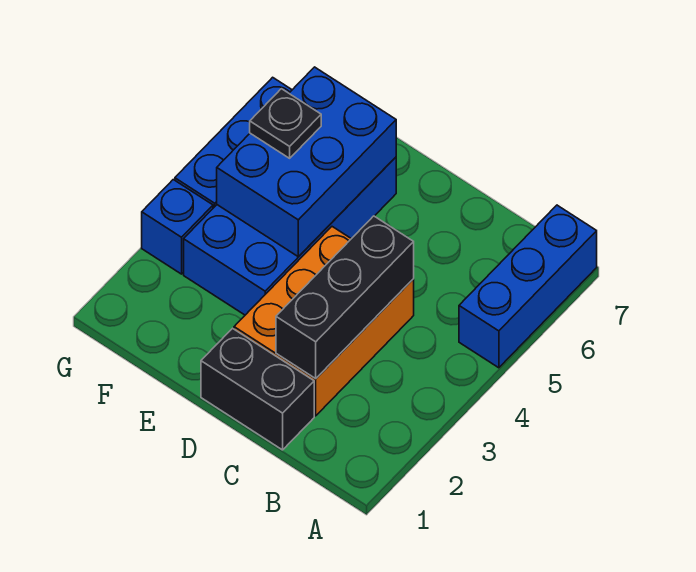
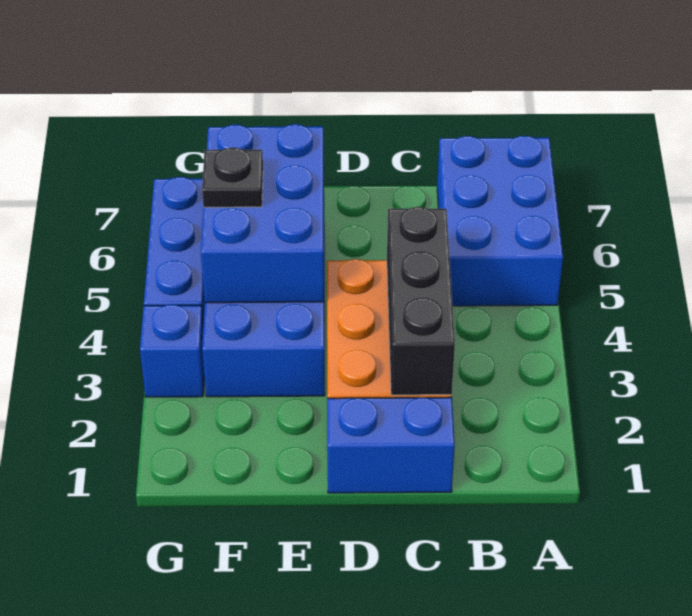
blue 1x3 brick [459,205,597,368] -> blue 2x3 brick [437,136,563,306]
black 1x2 brick [201,328,314,450] -> blue 1x2 brick [327,397,455,493]

